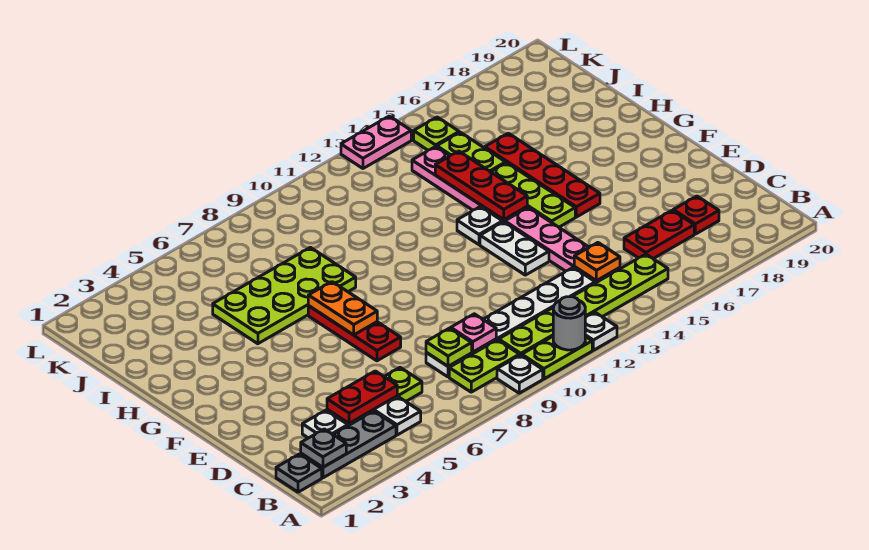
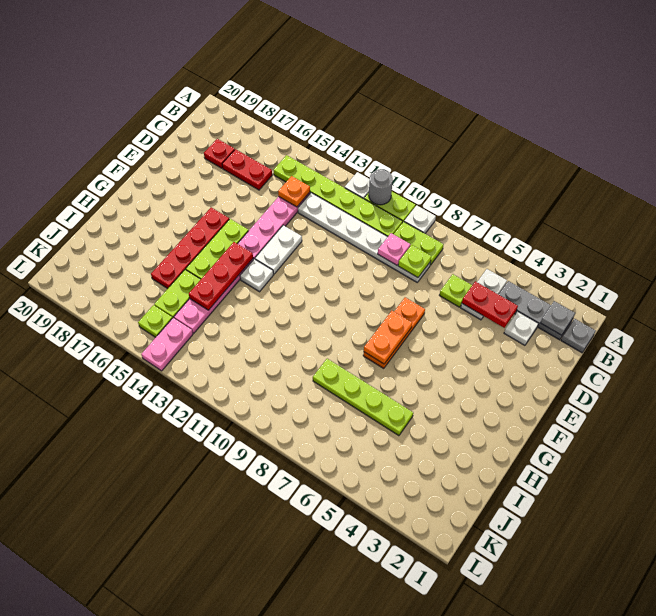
red 1x3 plate [308,306,401,361] -> orange 1x3 plate [363,297,425,368]
lime 2x4 plate [213,247,356,344] -> lime 1x4 plate [313,359,413,436]
pink 1x2 plate [341,116,411,168] -> pink 1x2 plate turned to [141,318,193,371]

